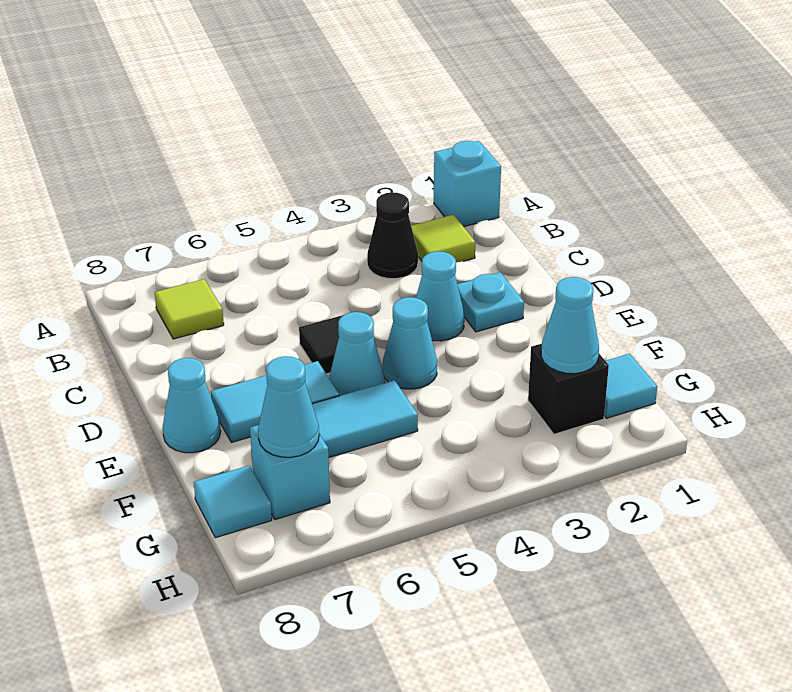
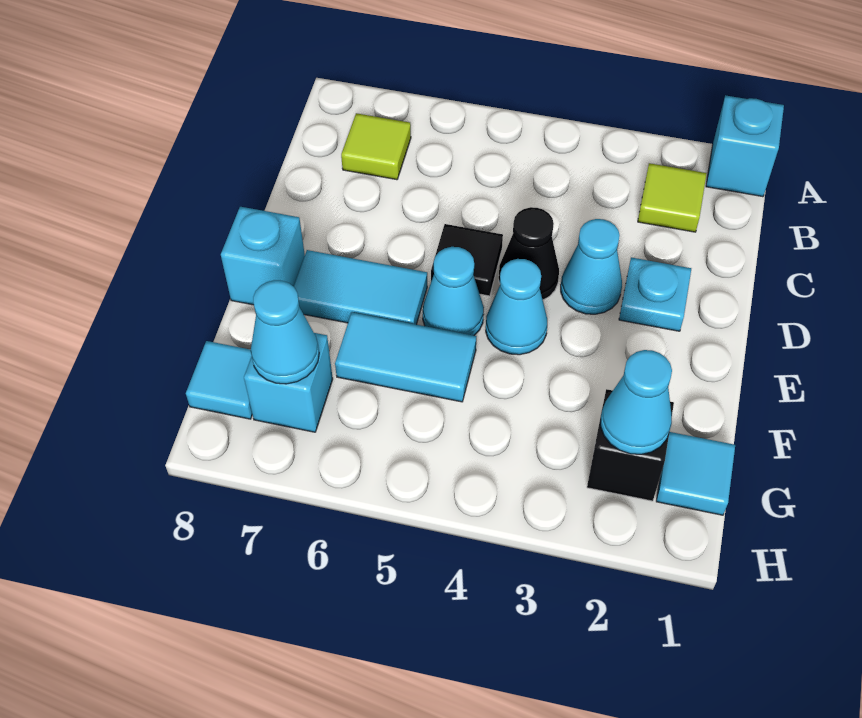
black 1x1 cone [367,192,418,279] -> black 1x1 cone moved to [499,207,559,300]
cyan 1x1 cone [163,358,221,453] -> cyan 1x1 brick [221,207,305,305]

